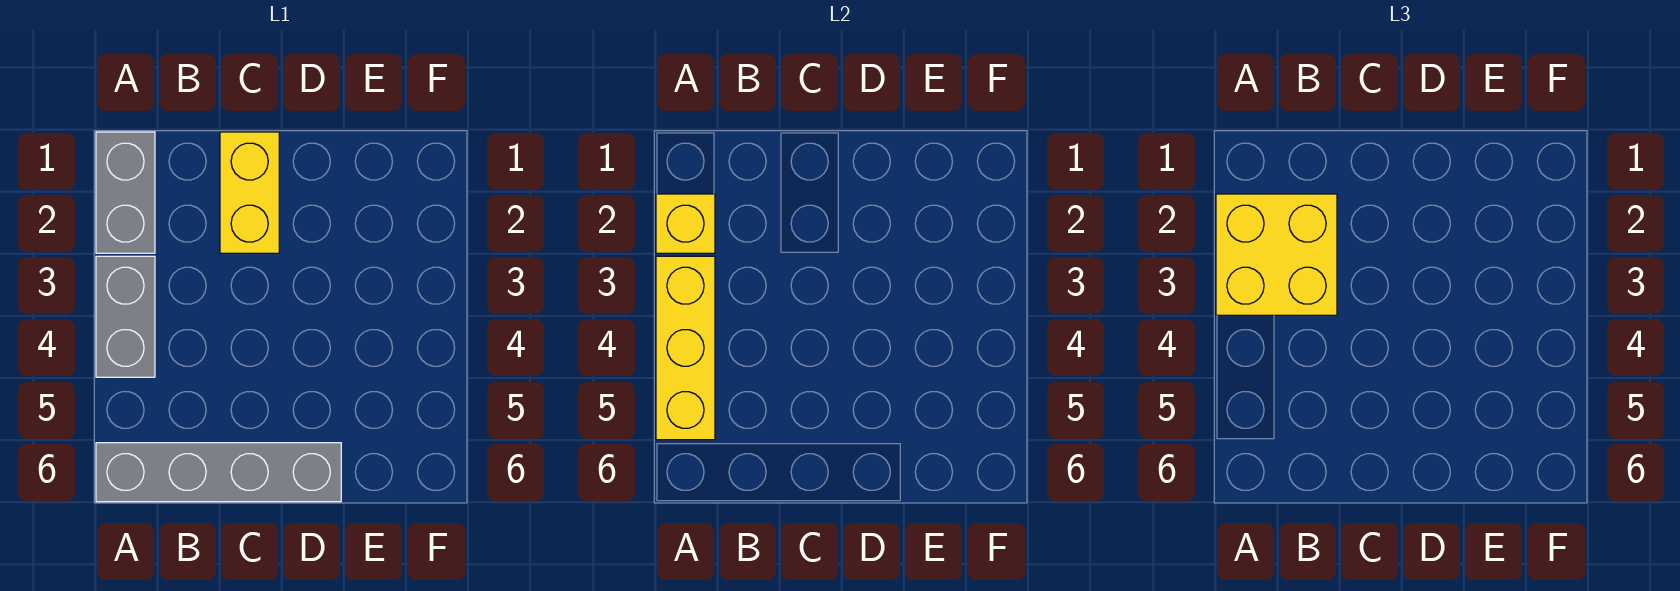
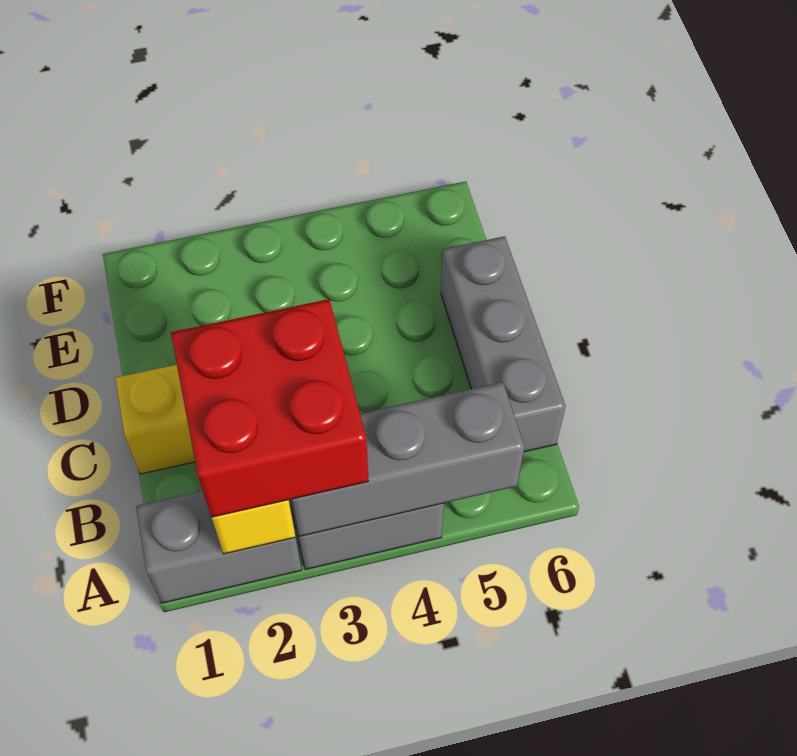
yellow 2x2 brick [1216,194,1337,315] -> red 2x2 brick [171,299,369,517]
yellow 1x3 brick [656,256,715,440] -> grey 1x3 brick [291,382,525,536]
grey 1x4 brick [96,443,341,502] -> grey 1x3 brick [441,236,566,452]

